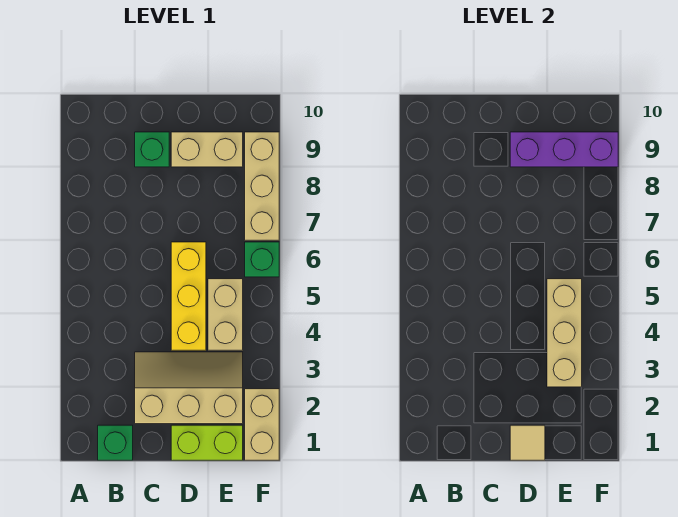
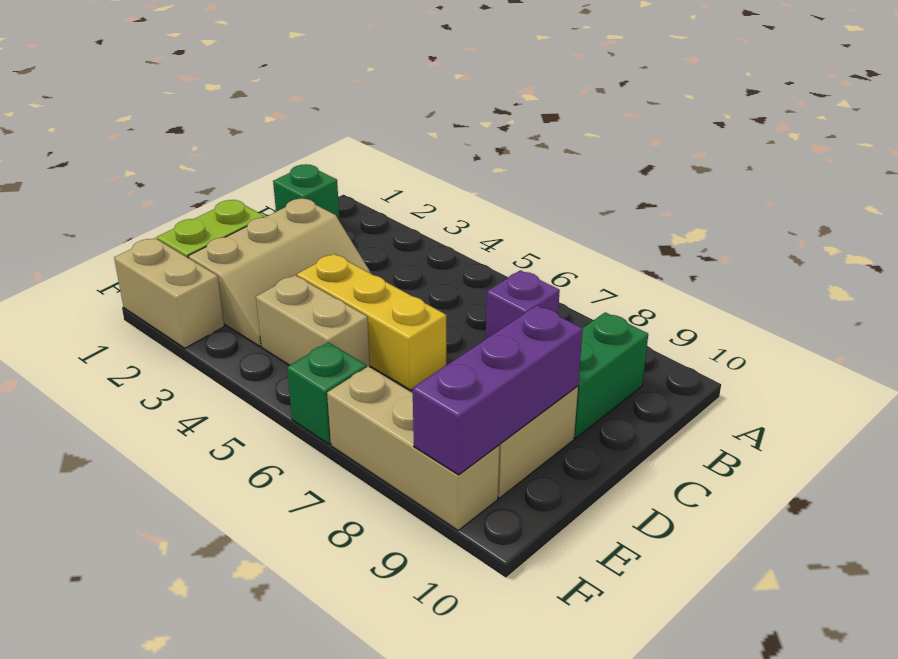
none -> purple 1x1 brick [486,270,560,339]
green 1x1 brick [135,132,169,167] -> green 1x2 brick [574,312,648,438]
tan 1x1 tile [510,425,545,460] -> none
tan 1x3 brick [547,279,582,387] -> none

